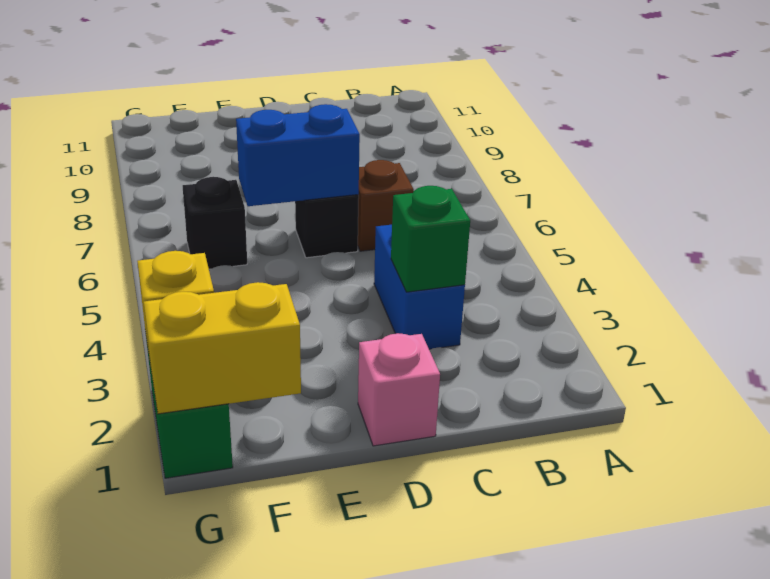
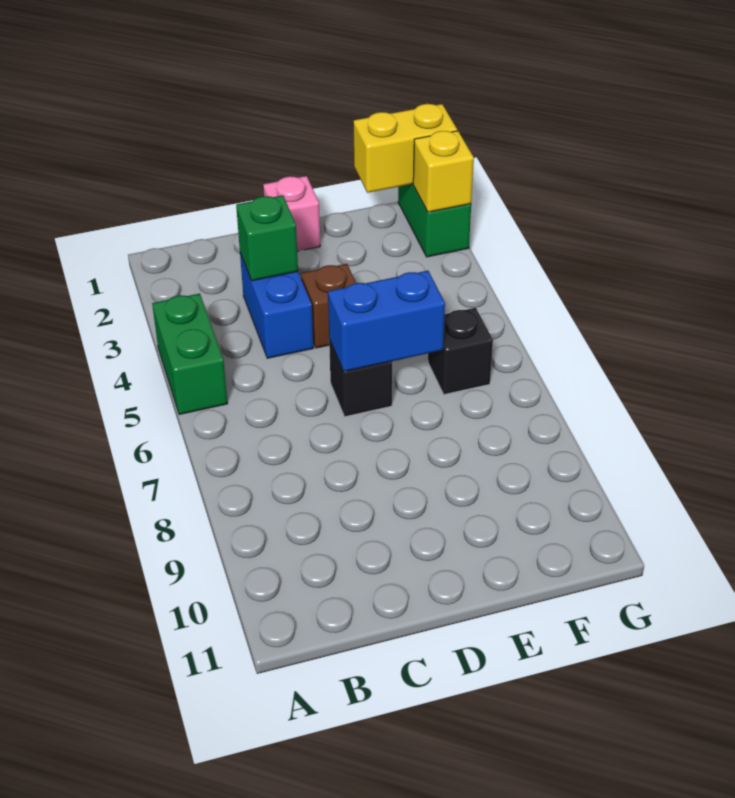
none -> green 1x2 brick [152,294,228,414]
brown 1x1 brick [358,160,414,251] -> brown 1x1 brick moved to [301,264,356,348]

